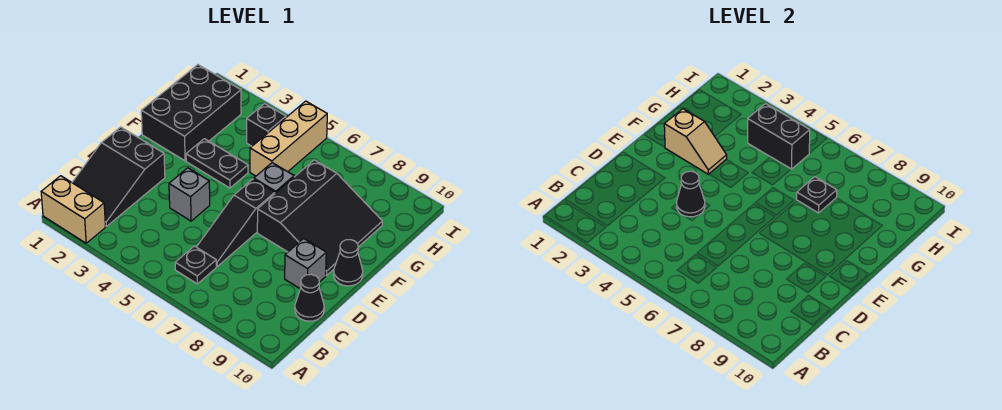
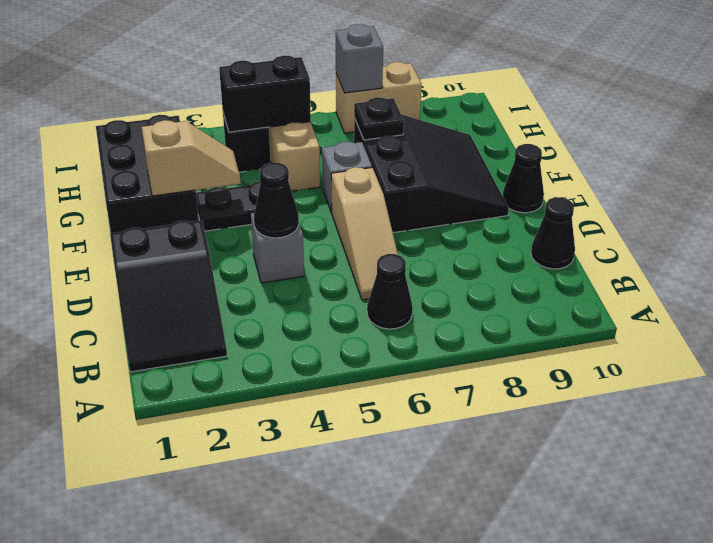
tan 1x2 brick [41,176,105,243] -> tan 1x2 brick moved to [336,62,421,133]
black 1x1 plate [175,246,216,284] -> black 1x1 cone [367,254,413,329]
black 1x3 slope [197,179,275,266] -> tan 1x3 slope [331,167,398,300]
grey 1x1 brick [285,238,326,288] -> grey 1x1 brick moved to [336,24,383,93]

